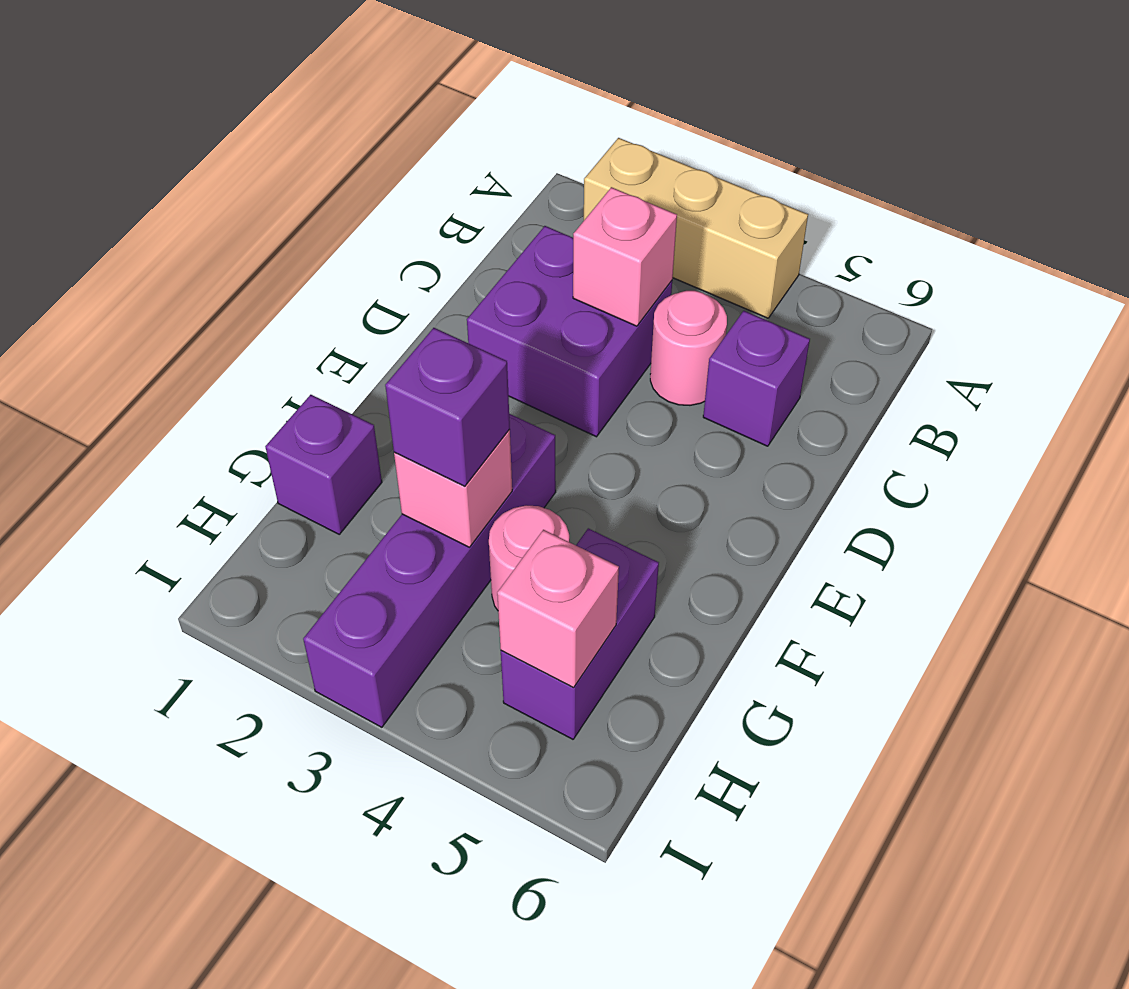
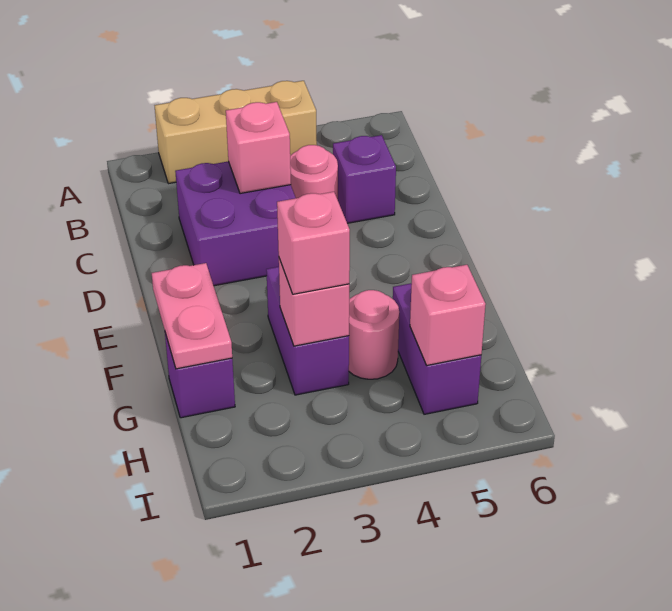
none -> pink 1x2 plate [152,263,232,369]
purple 1x4 brick [303,414,556,727] -> purple 1x2 brick [266,267,349,395]
purple 1x1 brick [385,328,510,486] -> pink 1x1 brick [277,192,350,294]

